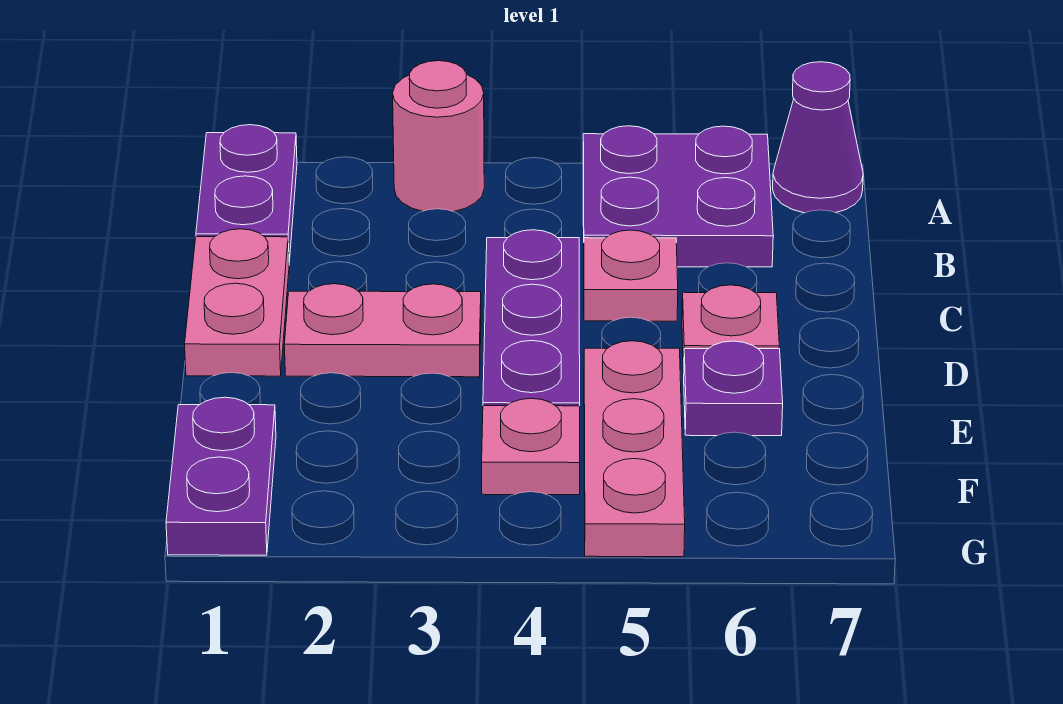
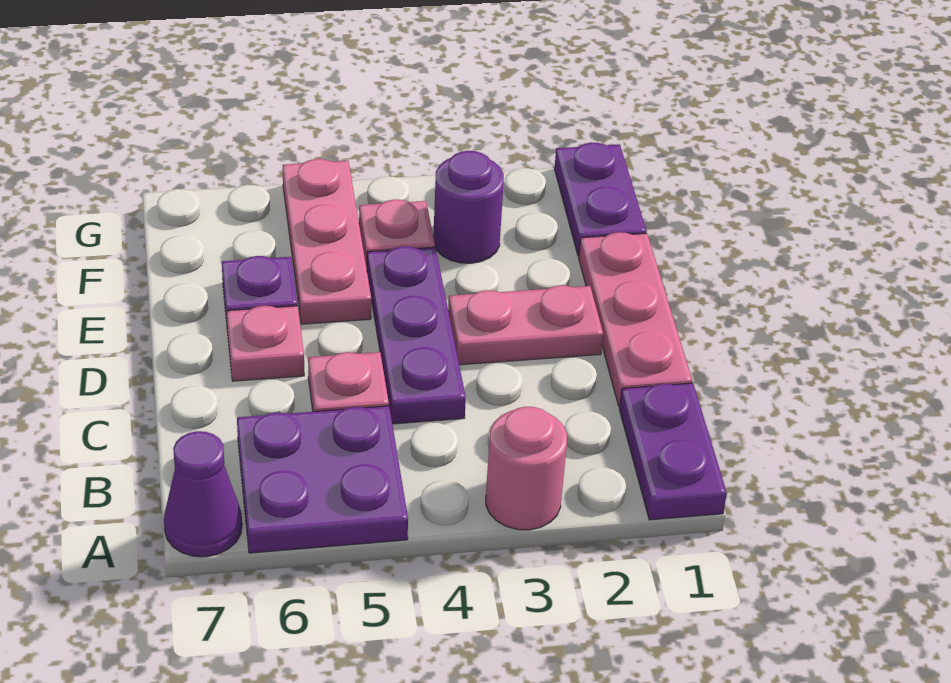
pink 1x2 plate [185,229,289,376] -> pink 1x3 plate [579,232,692,407]
none -> purple 1x1 round brick [433,151,504,263]

